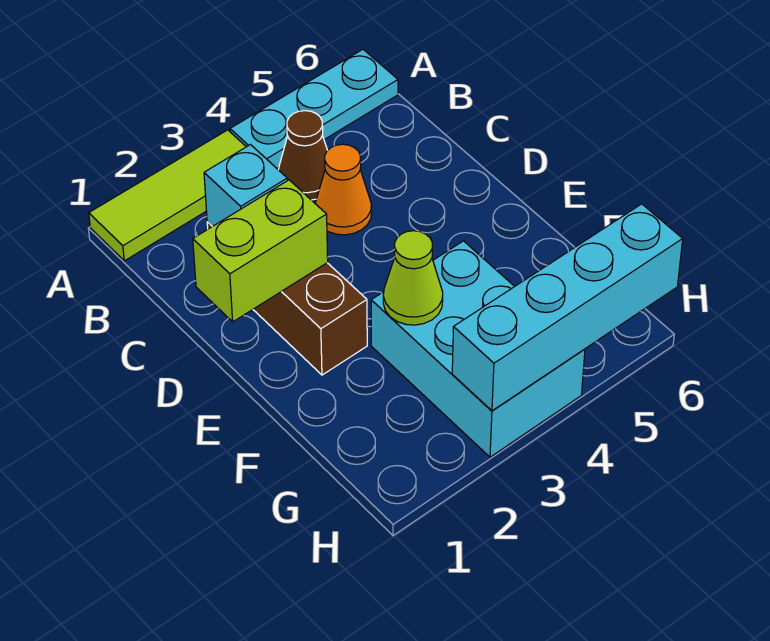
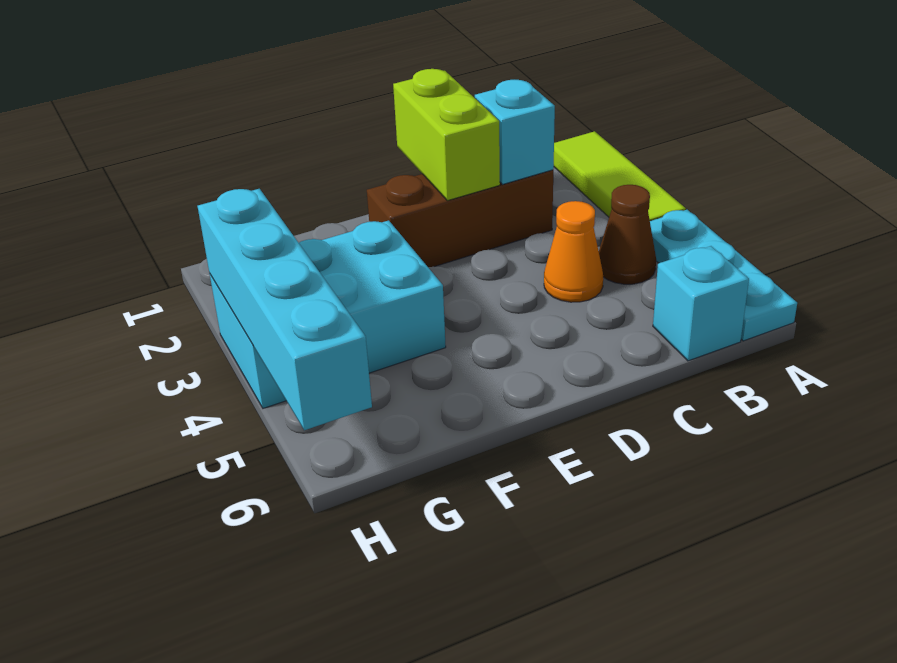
none -> cyan 1x1 brick [653,246,749,361]
lime 1x1 cone [383,231,443,325] -> none

